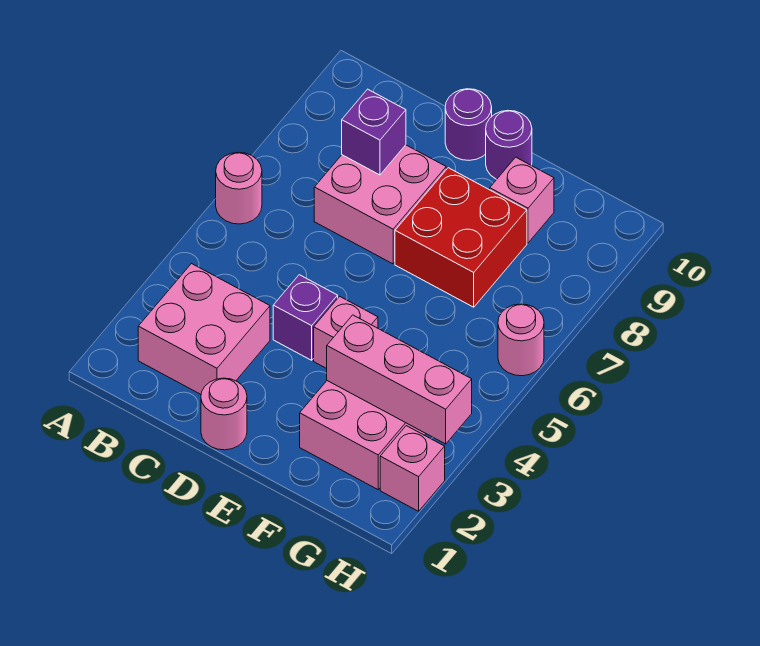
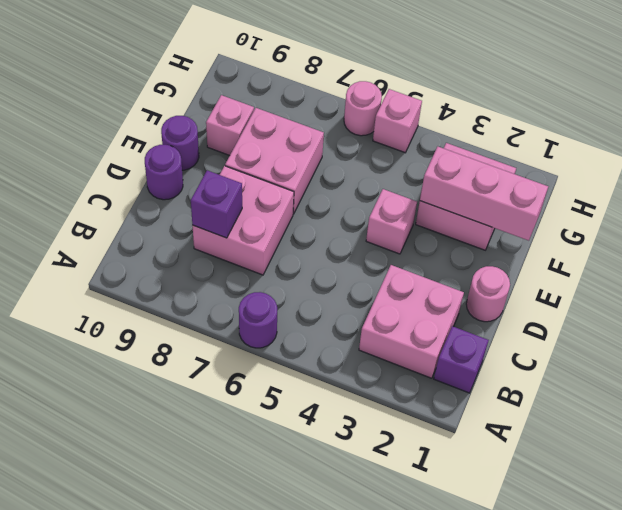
pink 1x1 round brick [216,152,262,224] -> purple 1x1 round brick [239,292,277,348]
purple 1x1 brick [273,275,338,360] -> purple 1x1 brick moved to [434,326,489,393]
red 2x2 brick [395,168,527,307] -> pink 2x2 brick [225,108,324,214]
pink 1x3 brick [327,315,472,444] -> pink 1x3 brick turned to [420,147,548,241]
pink 1x1 brick [380,426,445,511] -> pink 1x1 brick moved to [373,89,422,153]

